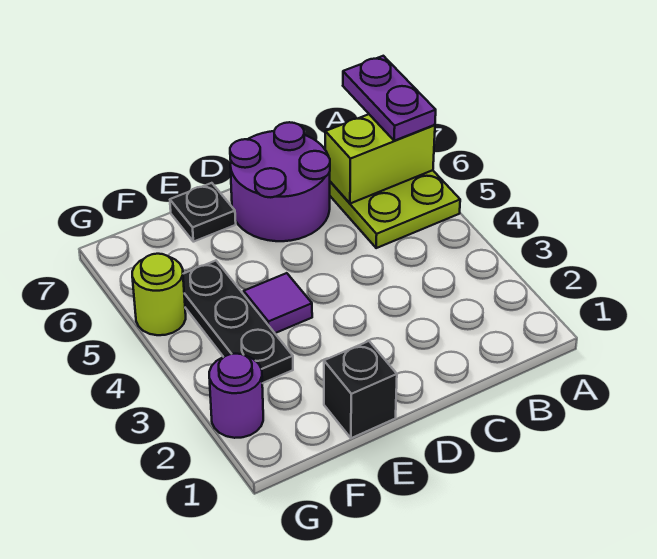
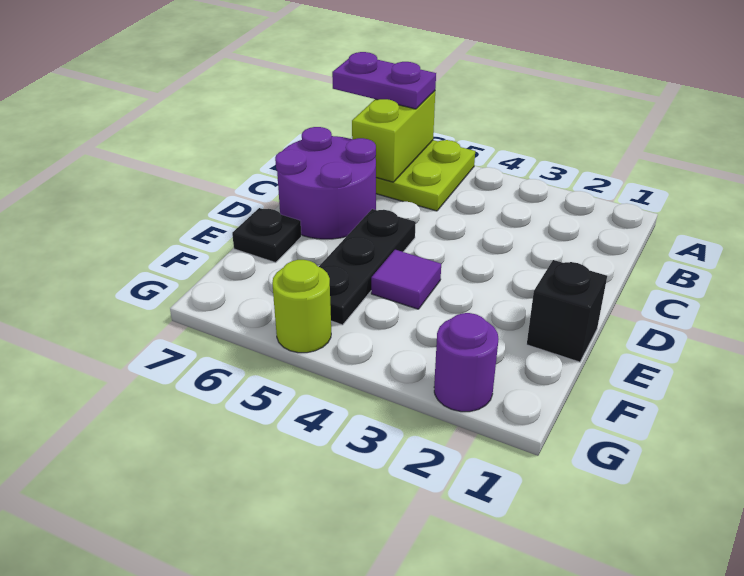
black 1x3 plate [183,261,293,383] -> black 1x3 plate turned to [319,209,416,325]

